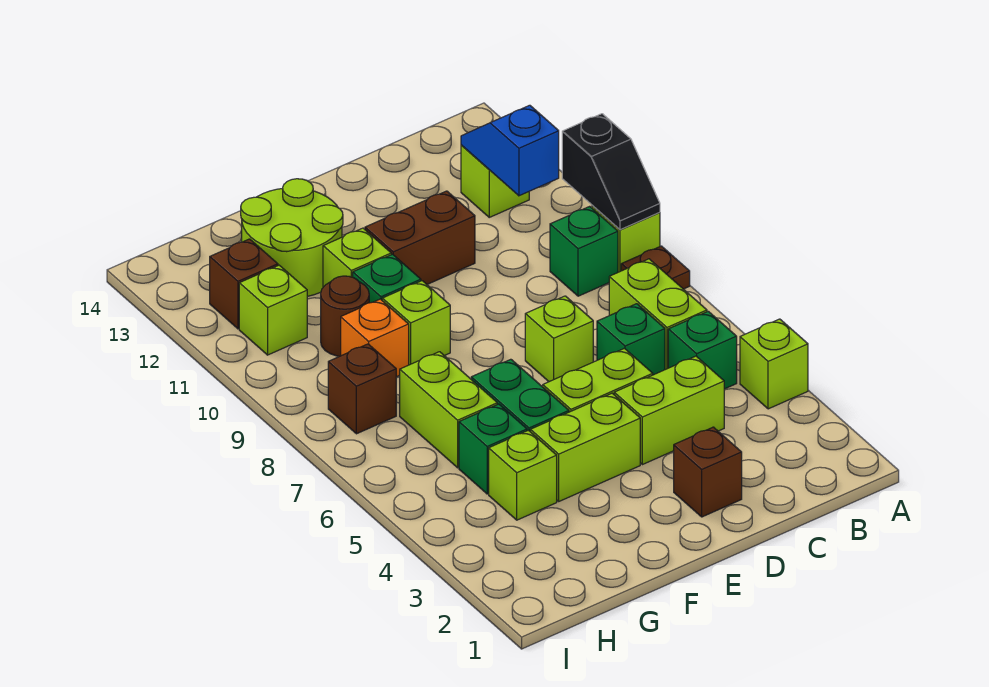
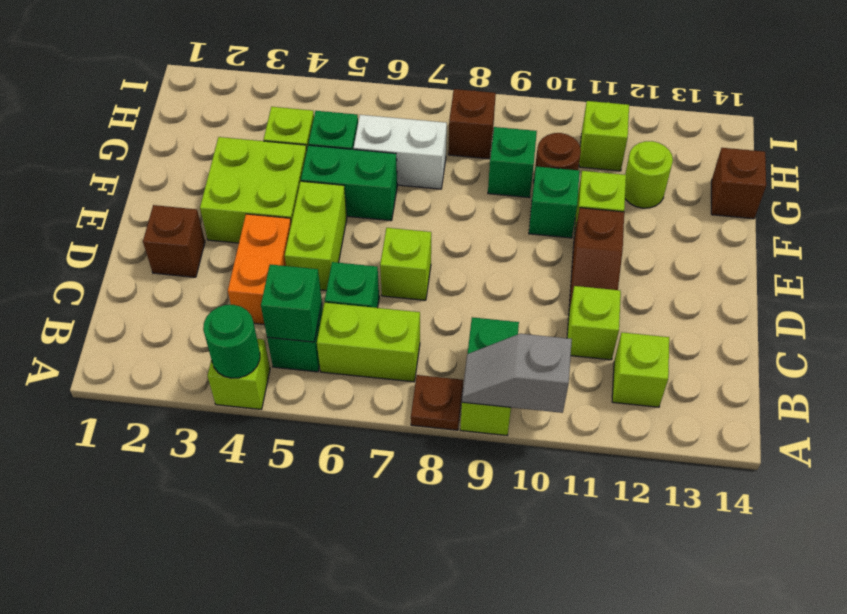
none -> green 1x1 round brick [203,305,260,378]
black 1x2 slope [562,114,660,230] -> grey 1x2 slope [462,334,572,413]
none -> green 1x1 brick [261,264,322,342]
blue 1x2 slope [461,105,559,196] -> none
lime 1x2 brick [614,356,724,465] -> orange 1x2 brick [228,214,291,324]
brown 1x2 brick [365,191,475,284] -> brown 1x2 slope [569,208,624,311]
lime 1x2 brick [530,393,640,501] -> lime 2x2 brick [200,137,307,243]
lime 1x1 brick [382,281,450,365] -> lime 1x1 brick moved to [567,286,621,360]
lime 2x2 round brick [241,179,343,296] -> lime 1x1 round brick [625,141,673,208]
lime 1x2 brick [400,352,497,468] -> white 1x2 brick [354,115,447,189]
orange 1x1 brick [341,299,409,377] -> green 1x1 brick [488,127,537,198]
brown 1x1 brick [210,239,278,329] -> brown 1x1 brick moved to [711,148,766,219]

